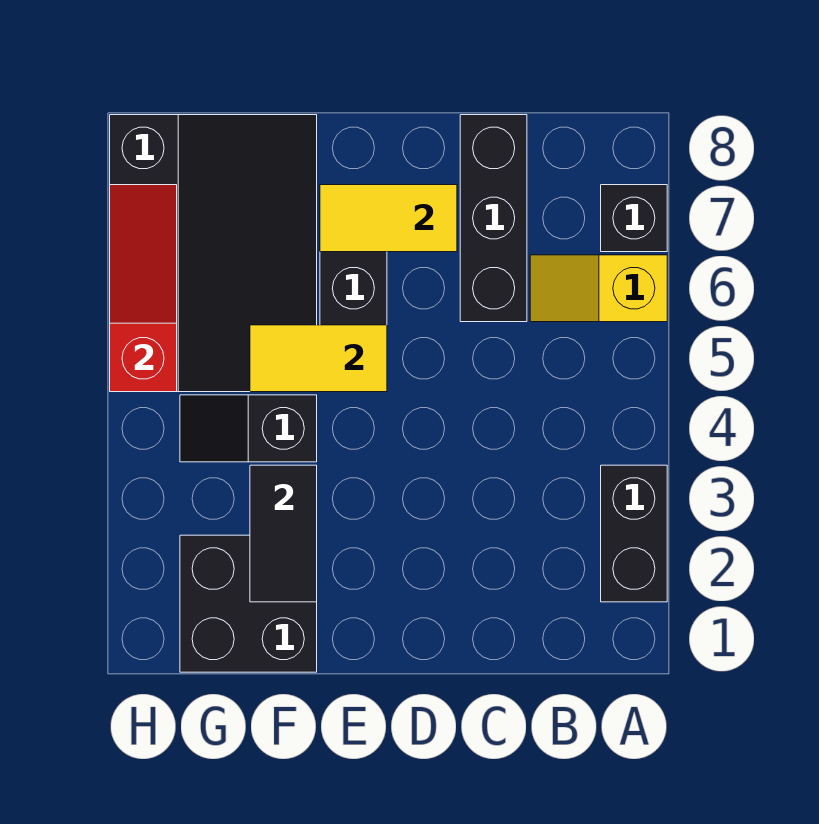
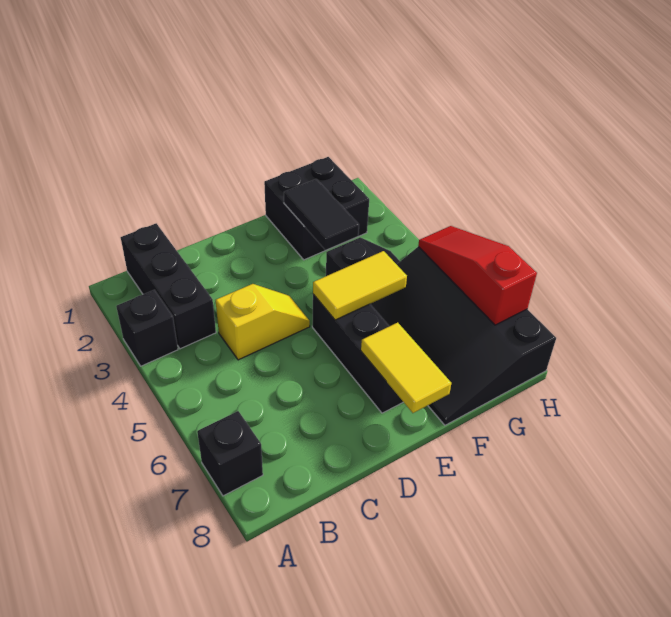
black 1x2 brick [601,465,667,602] -> black 1x1 brick [116,290,178,366]
yellow 1x2 slope [530,255,667,322] -> yellow 1x2 slope moved to [216,284,310,360]
black 1x3 brick [460,115,527,322] -> black 1x3 brick moved to [121,223,216,349]
yellow 1x2 tile [320,185,457,252] -> yellow 1x2 tile turned to [361,323,451,413]
red 1x3 slope [110,185,177,392] -> red 1x3 slope turned to [418,226,537,325]

